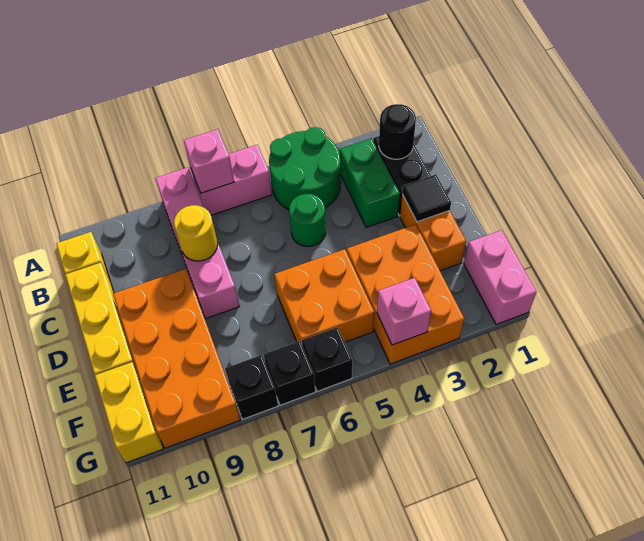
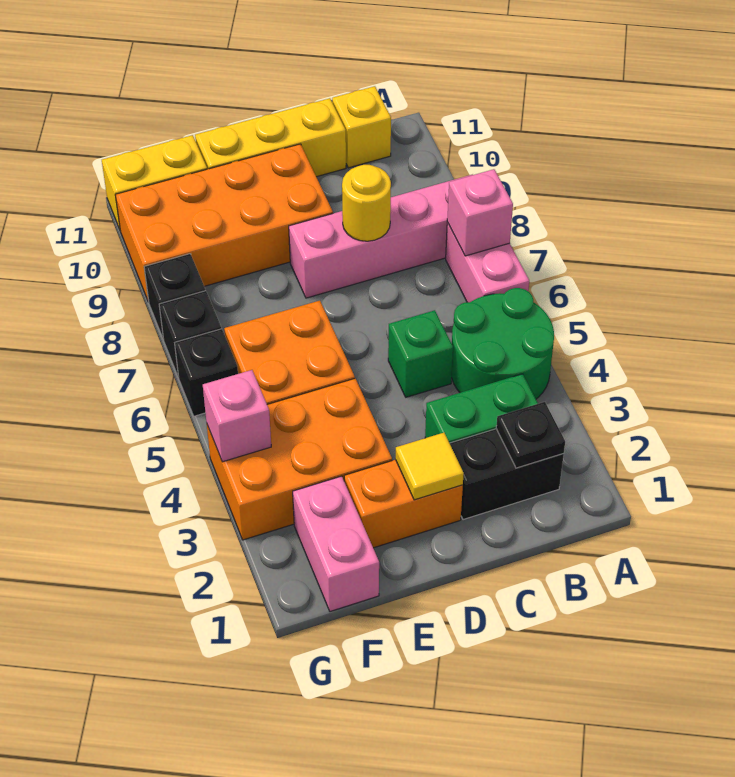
black 1x1 round brick [379,104,416,159] -> black 1x1 plate [496,402,565,468]
green 1x1 round brick [289,194,326,247] -> green 1x1 brick [388,310,453,397]
black 1x1 tile [402,174,451,222] -> yellow 1x1 tile [395,433,464,500]
pink 1x2 brick [464,230,537,325] -> pink 1x2 brick turned to [293,476,379,612]

